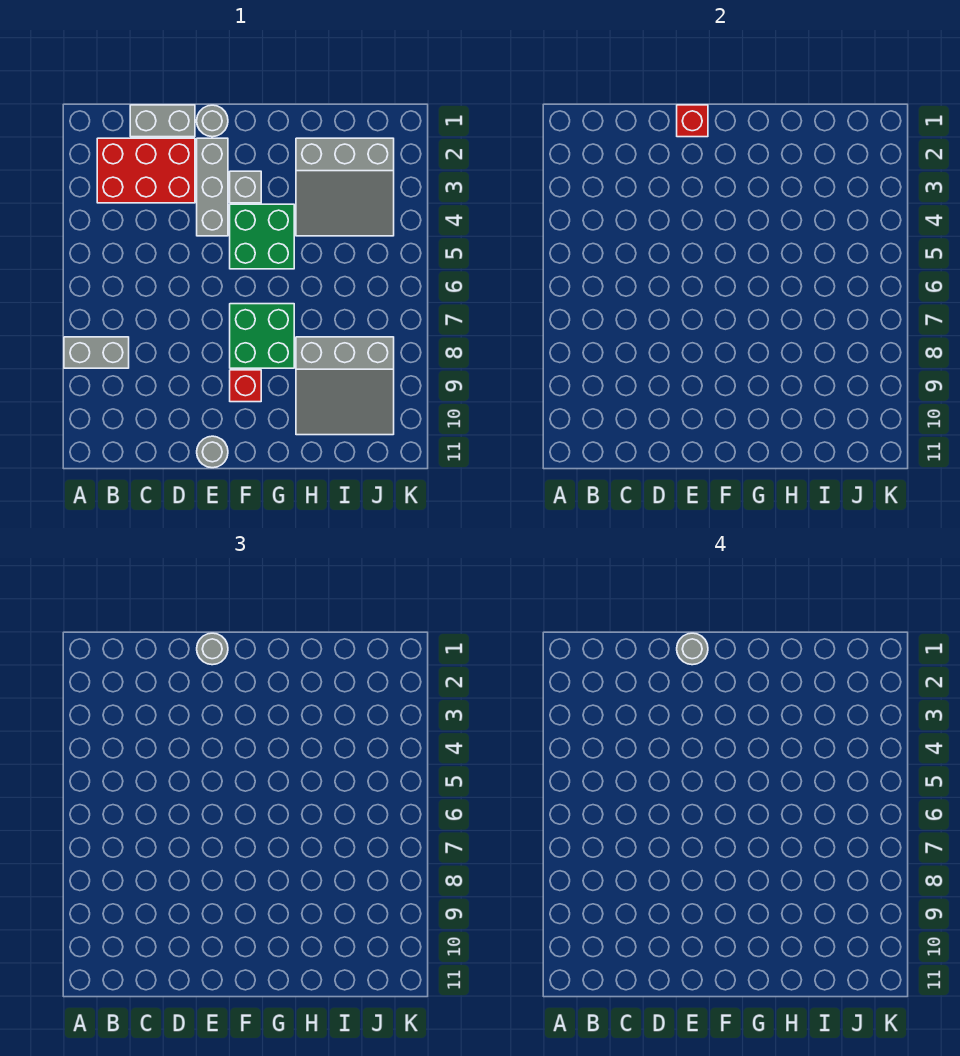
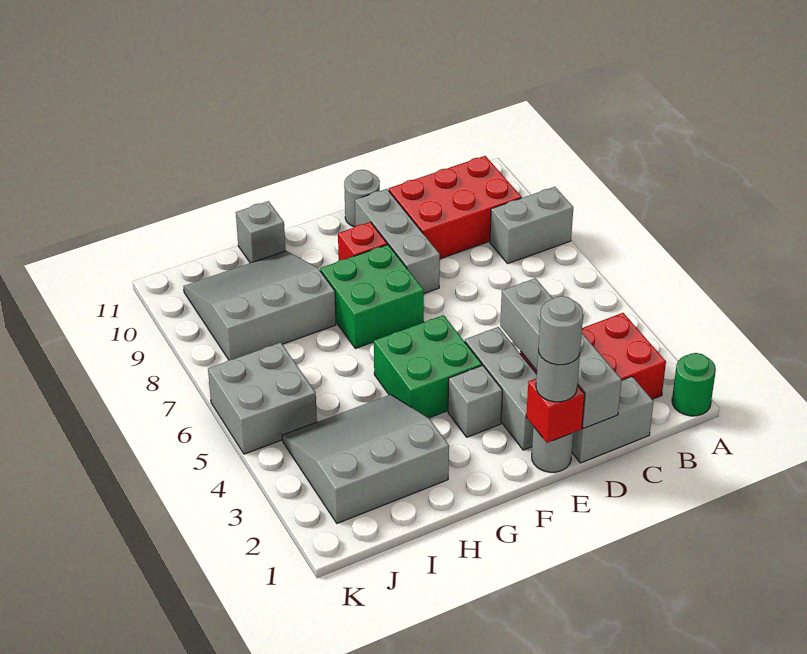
none -> green 1x1 round brick [672,353,716,416]
none -> red 2x3 brick [389,156,522,259]
none -> grey 1x4 brick [500,278,622,428]
none -> grey 1x3 brick [355,189,440,294]
none -> grey 1x1 brick [236,201,286,263]
none -> grey 2x2 brick [208,342,317,454]

